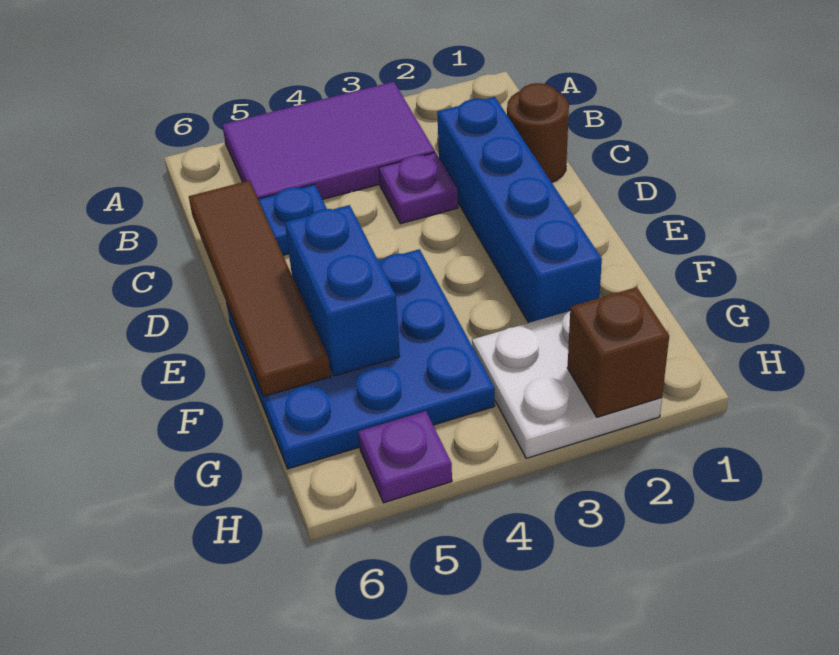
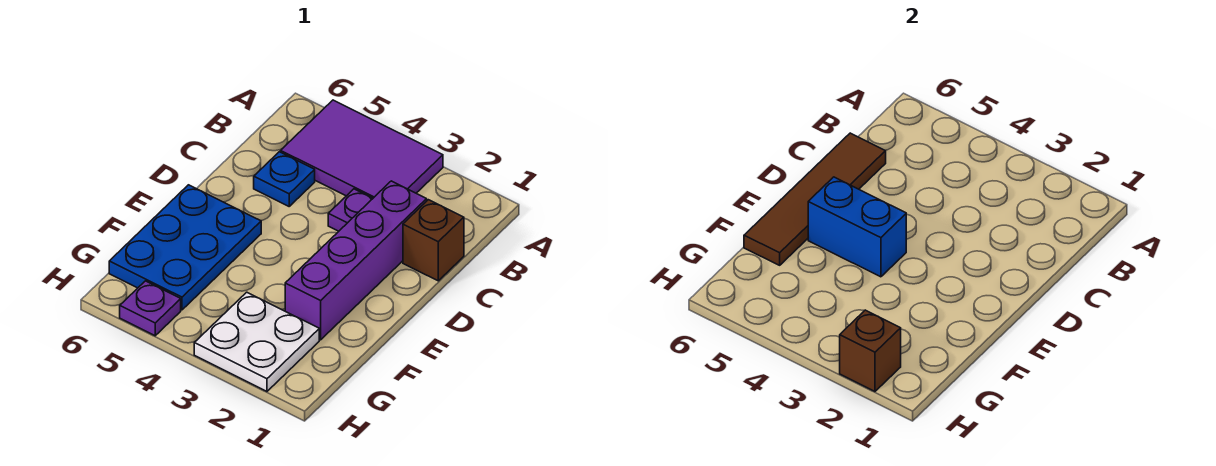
brown 1x1 round brick [507,83,569,182] -> brown 1x1 brick [403,200,464,281]
blue 1x4 brick [437,97,602,323] -> purple 1x4 brick [285,181,427,340]
blue 3x3 plate [227,249,495,469] -> blue 2x3 plate [109,185,261,310]
blue 1x2 brick [285,205,400,376] -> blue 1x2 brick turned to [808,177,906,277]

